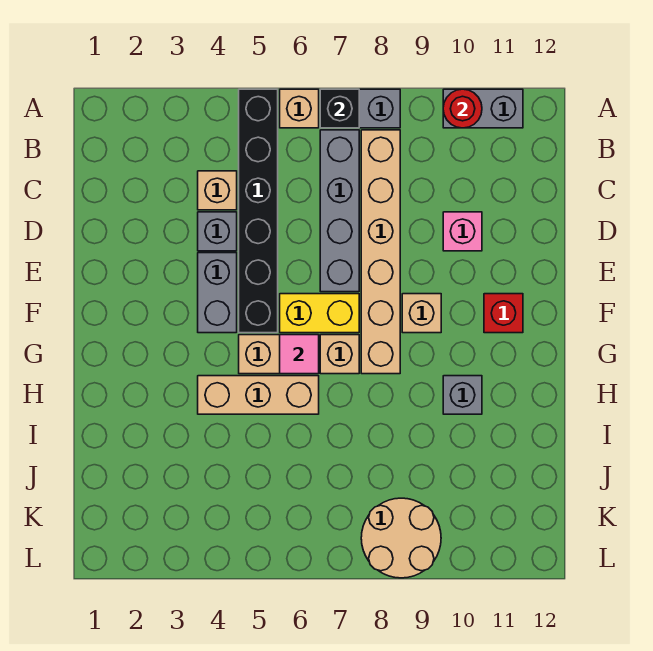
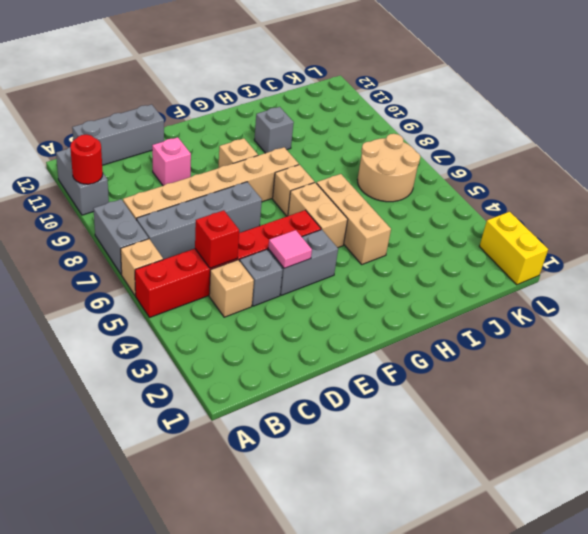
black 1x6 brick [239,89,278,333] -> red 1x6 brick [135,210,321,318]
black 1x1 brick [320,89,359,128] -> none
none -> grey 1x3 brick [72,104,164,165]
yellow 1x2 brick [280,294,359,333] -> yellow 1x2 brick moved to [479,212,548,285]
red 1x1 brick [484,294,523,333] -> red 1x1 brick moved to [195,210,239,268]
pink 1x1 tile [280,335,319,374] -> pink 1x1 tile moved to [268,230,312,268]
tan 2x2 round brick [361,498,441,578] -> tan 2x2 round brick moved to [358,134,420,202]

